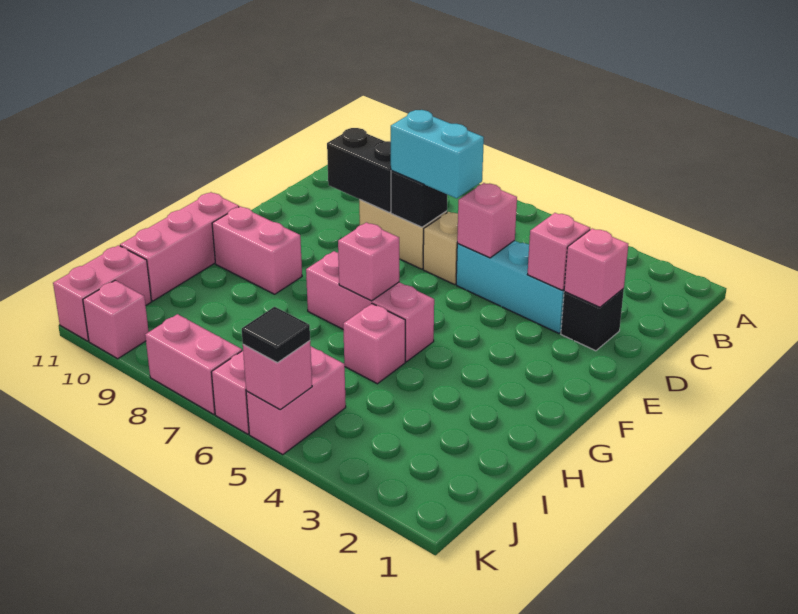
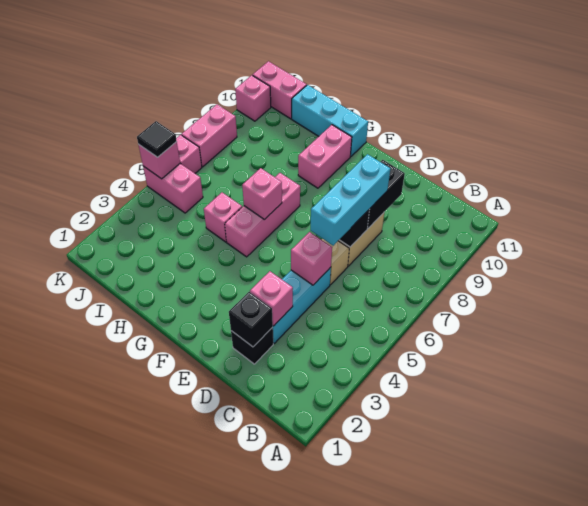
pink 1x1 brick [564,228,628,307] -> black 1x1 brick [229,292,273,347]
cyan 1x2 brick [391,110,484,198] -> cyan 1x3 brick [311,154,390,246]
pink 1x3 brick [120,192,239,301] -> cyan 1x3 brick [292,85,368,156]

